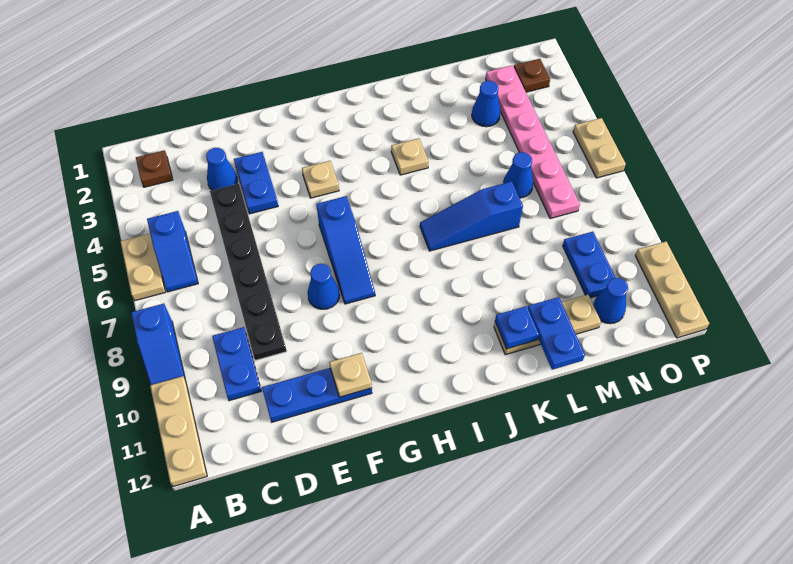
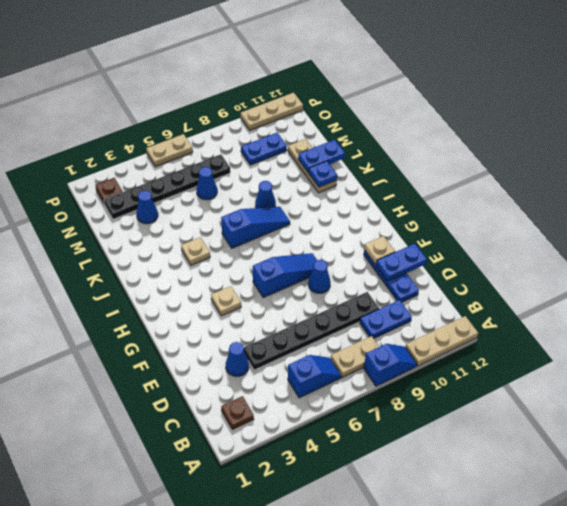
tan 1x2 plate [120,234,165,301] -> tan 1x2 plate moved to [331,336,379,378]
blue 1x2 plate [234,152,278,214] -> blue 1x2 plate moved to [376,244,427,281]
blue 1x3 slope [420,181,523,251] -> blue 1x3 slope turned to [221,207,290,248]
pink 1x6 plate [486,65,580,219] -> black 1x6 plate [104,154,230,219]
blue 1x1 cone [593,278,628,324] -> blue 1x1 cone moved to [255,181,276,208]

